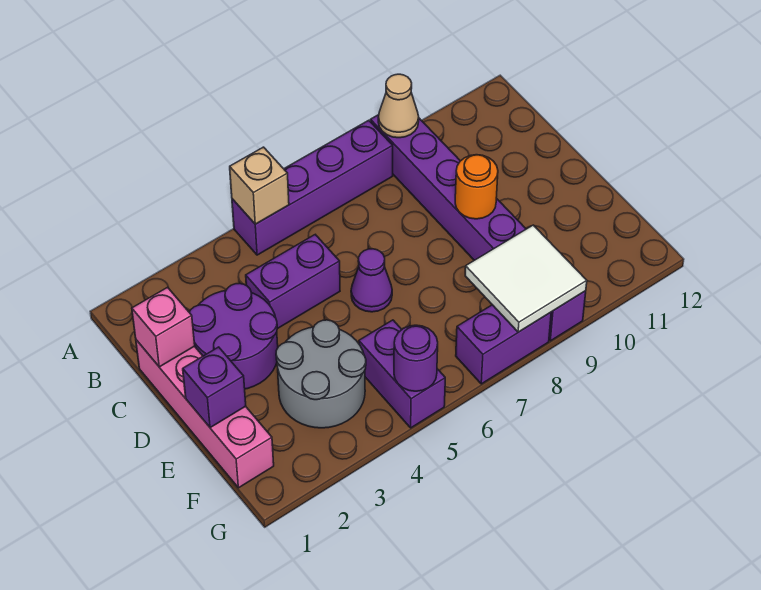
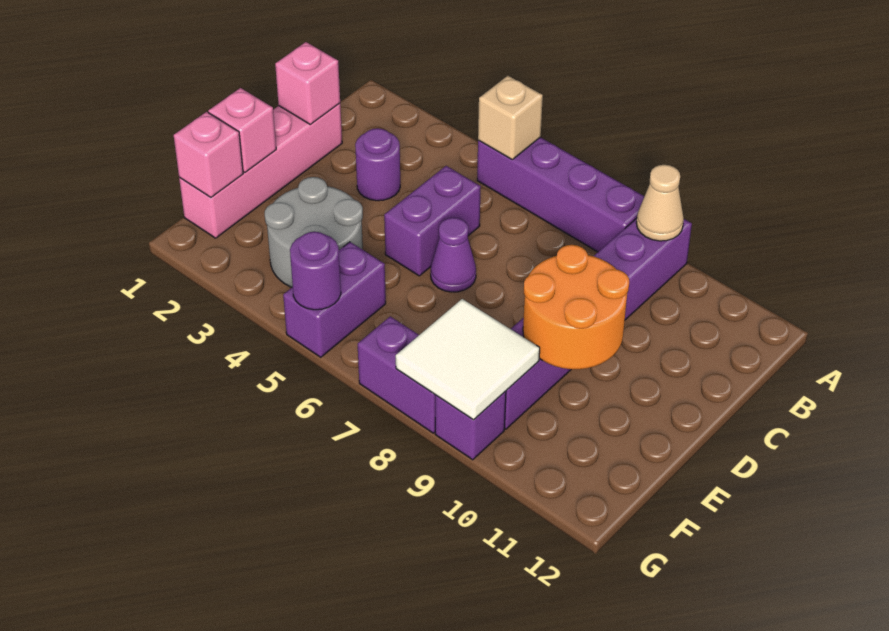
purple 2x2 round brick [189,283,278,389] -> purple 1x1 round brick [355,128,400,201]
purple 1x2 brick [246,235,340,329] -> purple 1x2 brick turned to [384,166,481,276]
orange 1x1 round brick [455,155,498,219] -> orange 2x2 round brick [523,245,629,369]
purple 1x1 brick [183,347,246,428] -> pink 1x1 brick [208,88,276,172]
none -> pink 1x1 brick [174,112,243,197]

